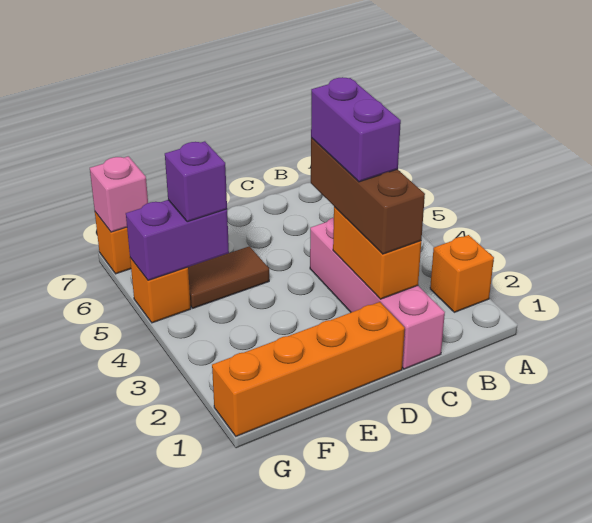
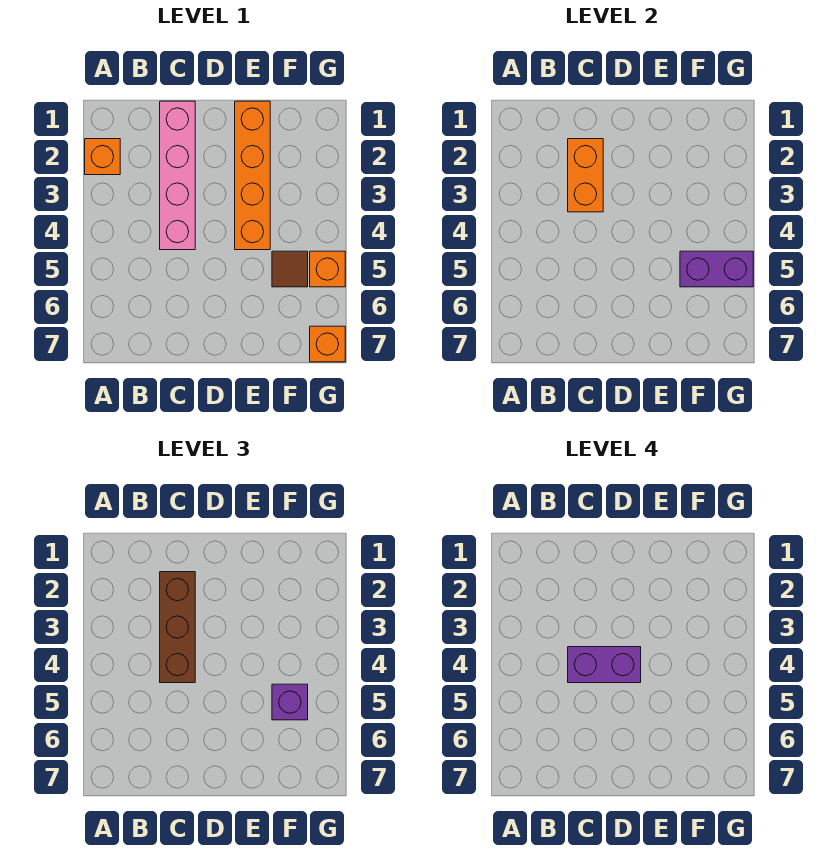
purple 1x2 brick [311,77,401,182] -> purple 1x2 brick turned to [568,647,641,683]
orange 1x4 brick [212,302,405,436] -> orange 1x4 brick turned to [235,101,270,250]
brown 1x2 tile [188,246,269,308] -> brown 1x1 tile [272,251,308,287]
pink 1x1 brick [90,156,148,232] -> none

